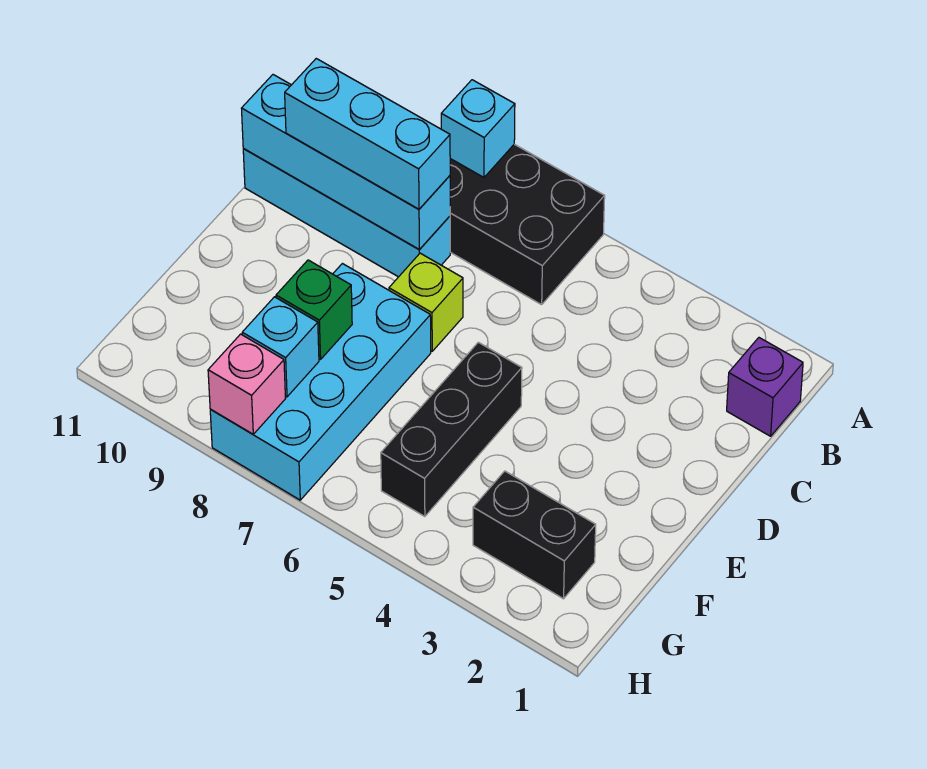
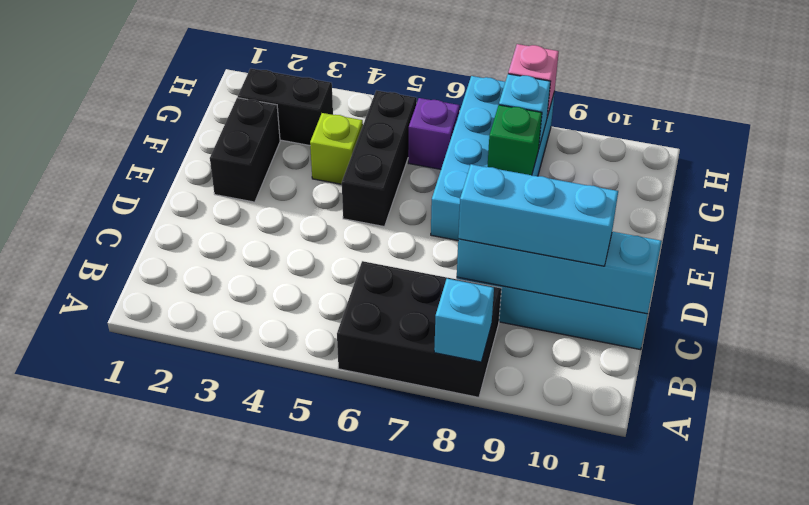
purple 1x1 brick [727,338,803,436] -> purple 1x1 brick moved to [408,98,460,169]
lime 1x1 brick [389,253,463,351] -> lime 1x1 brick moved to [310,113,363,184]
none -> black 1x2 brick [210,98,280,202]

